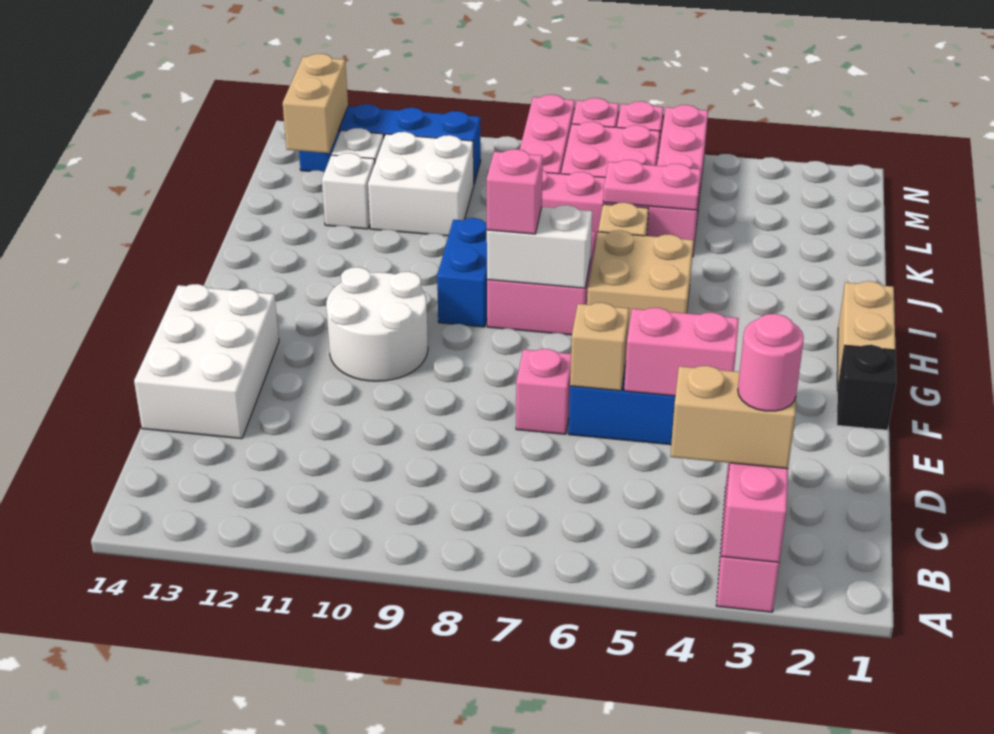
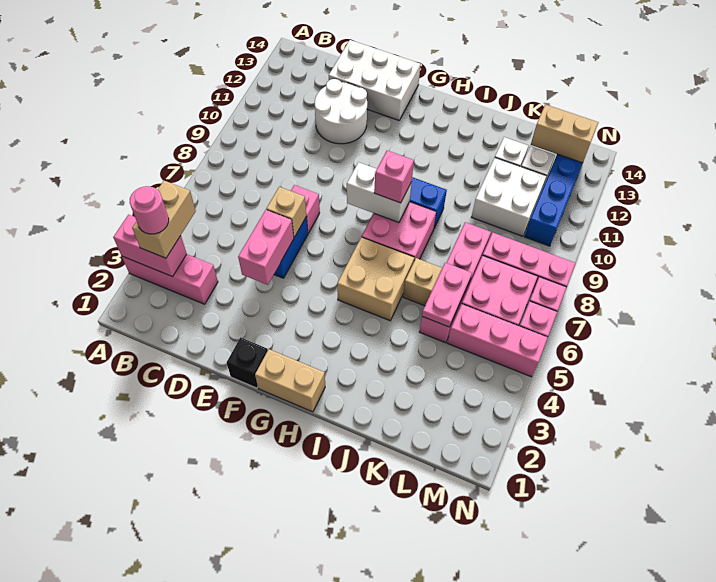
white 2x2 round brick [326,267,428,381] -> white 2x2 round brick moved to [315,79,367,144]
white 1x2 brick [487,205,592,288] -> white 1x2 brick turned to [347,162,412,223]

